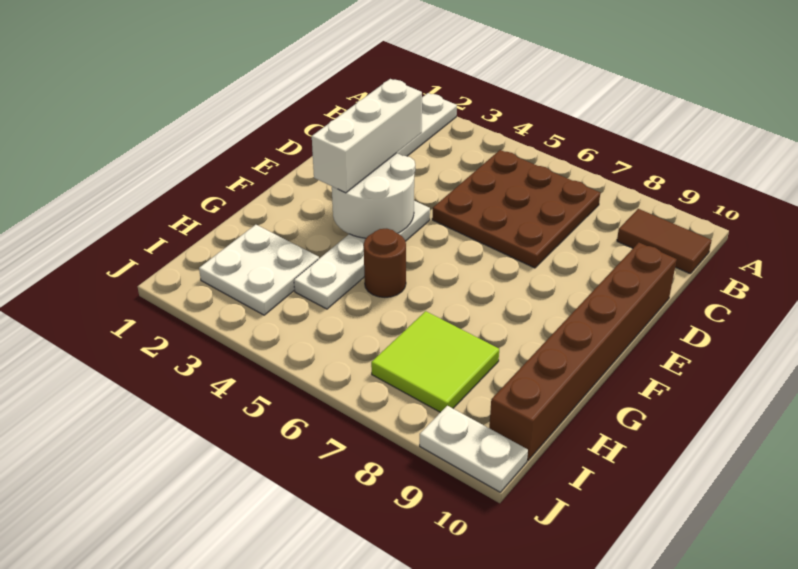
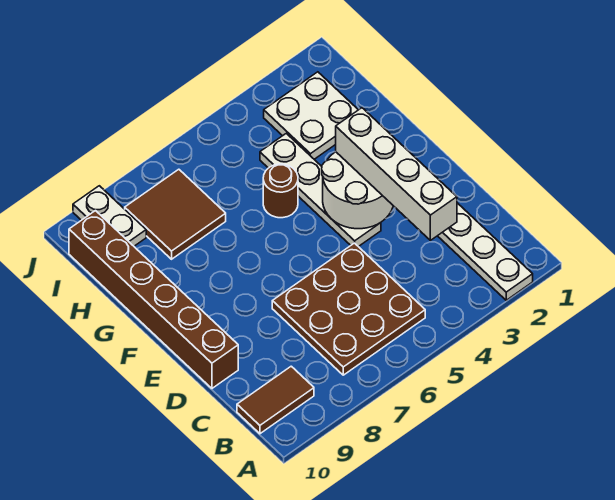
white 1x3 brick [312,79,422,193] -> white 1x4 brick [336,108,457,240]
lime 2x2 tile [371,311,499,412] -> brown 2x2 tile [125,169,226,259]
white 1x2 plate [420,406,528,492] -> white 1x2 plate turned to [73,186,146,246]

